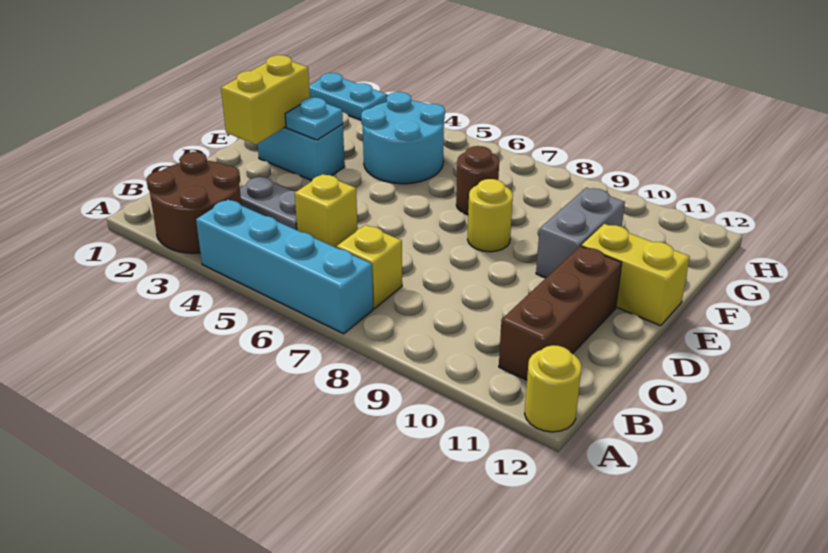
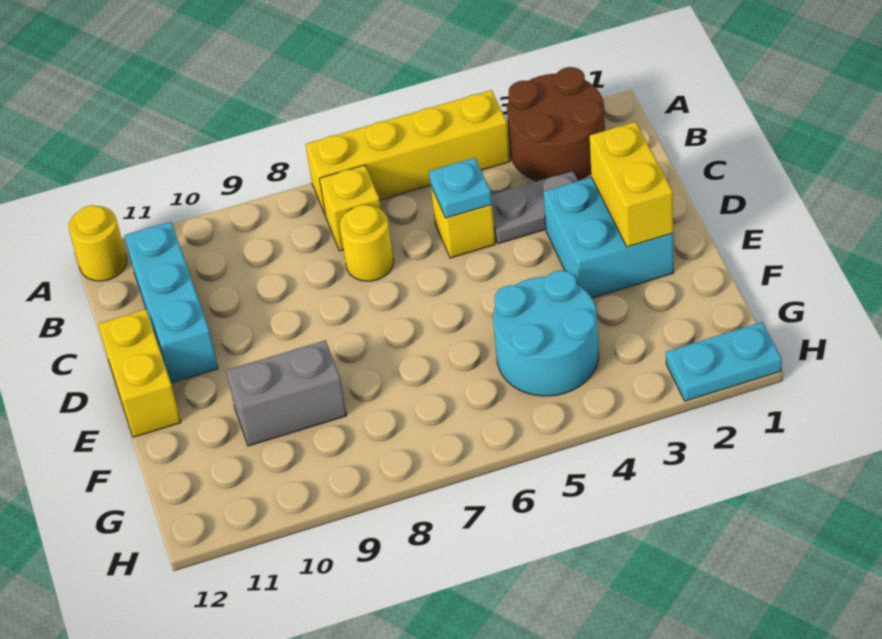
cyan 1x4 brick [196,199,373,334] -> yellow 1x4 brick [305,90,510,216]
brown 1x3 brick [499,246,622,380] -> cyan 1x3 brick [125,222,218,383]
cyan 1x2 brick [258,124,345,181] -> cyan 2x2 brick [543,177,674,298]
cyan 1x1 plate [285,97,343,140] -> cyan 1x1 plate moved to [429,158,492,218]
yellow 1x1 round brick [468,179,513,252] -> yellow 1x1 round brick moved to [340,205,394,281]
grey 1x2 brick [536,188,625,278] -> grey 1x2 brick turned to [226,340,347,446]
yellow 1x2 brick [581,224,690,326] -> yellow 1x2 brick turned to [99,310,181,437]
brown 1x1 round brick [456,146,499,215] -> none

